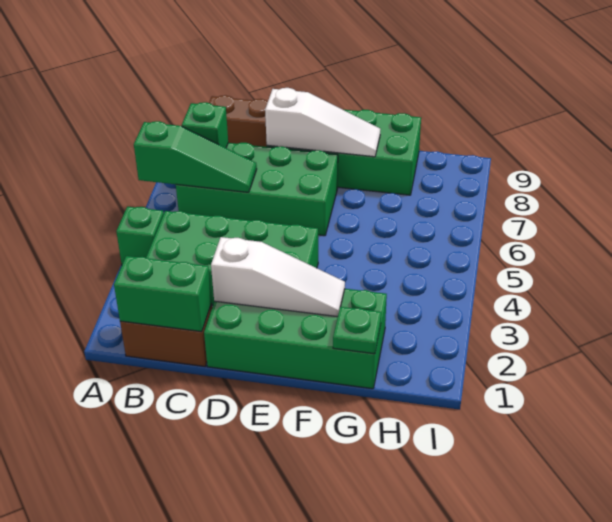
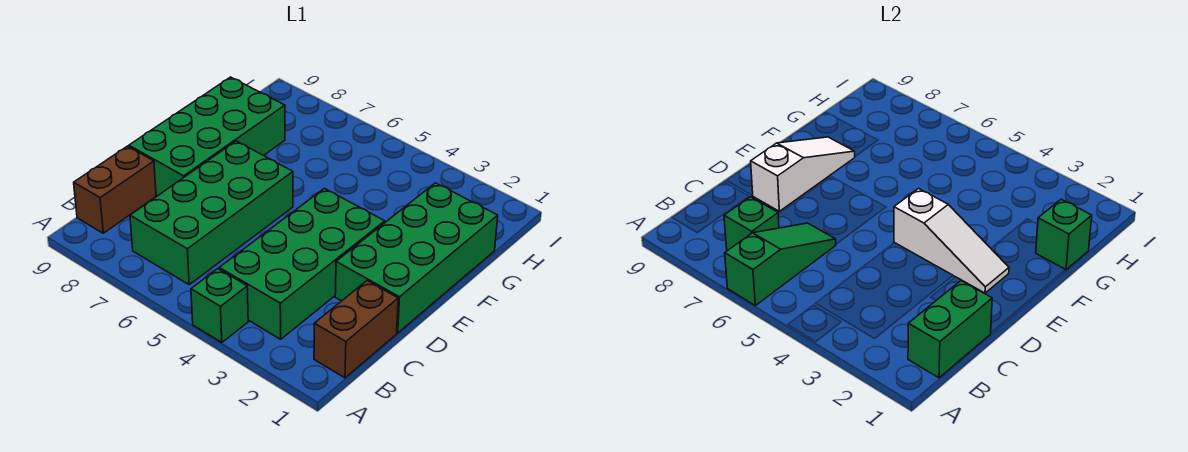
white 1x3 slope [211,237,345,317] -> white 1x3 slope turned to [894,189,1009,293]
green 1x1 plate [333,307,381,354] -> green 1x1 brick [1036,199,1092,270]

